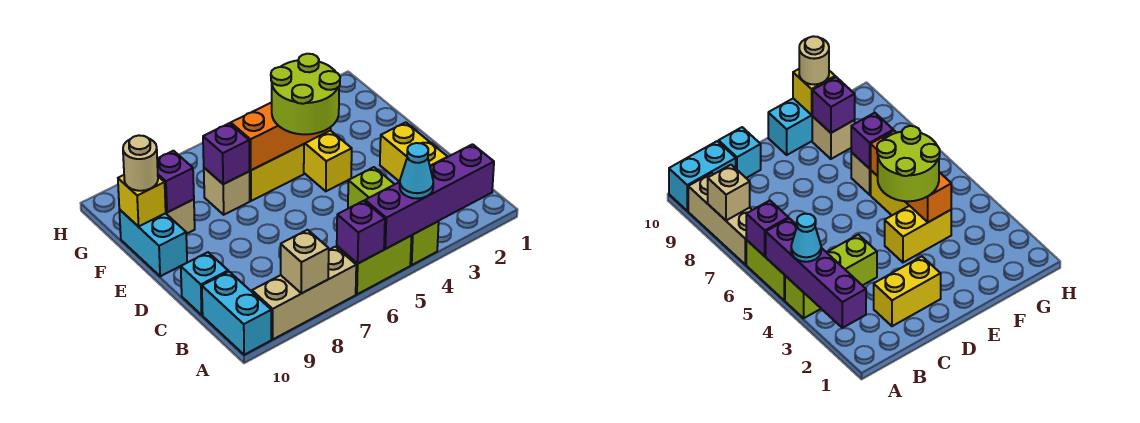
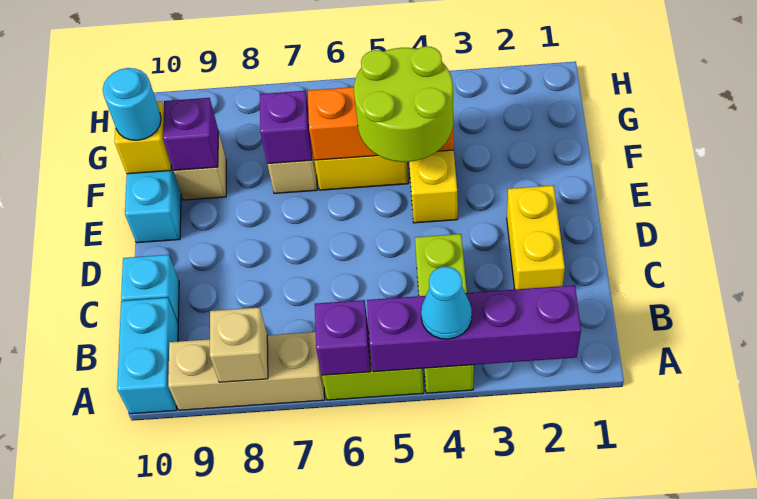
tan 1x1 round brick [123,135,158,191] -> cyan 1x1 round brick [103,68,161,140]

